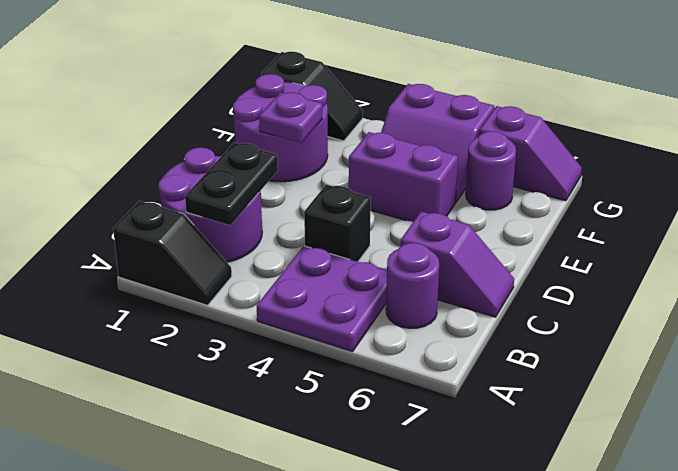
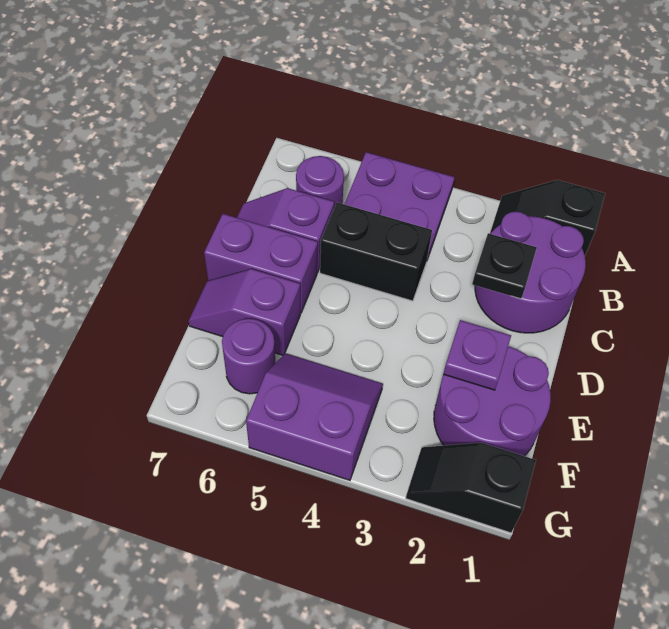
black 1x2 plate [185,143,278,225] -> black 1x1 plate [472,233,537,299]
black 1x1 brick [304,185,371,262] -> black 1x2 brick [320,202,432,301]
purple 1x2 brick [349,132,458,222] -> purple 1x2 brick moved to [204,214,318,313]
purple 1x2 slope [479,106,582,201] -> purple 1x2 slope moved to [189,269,300,355]

